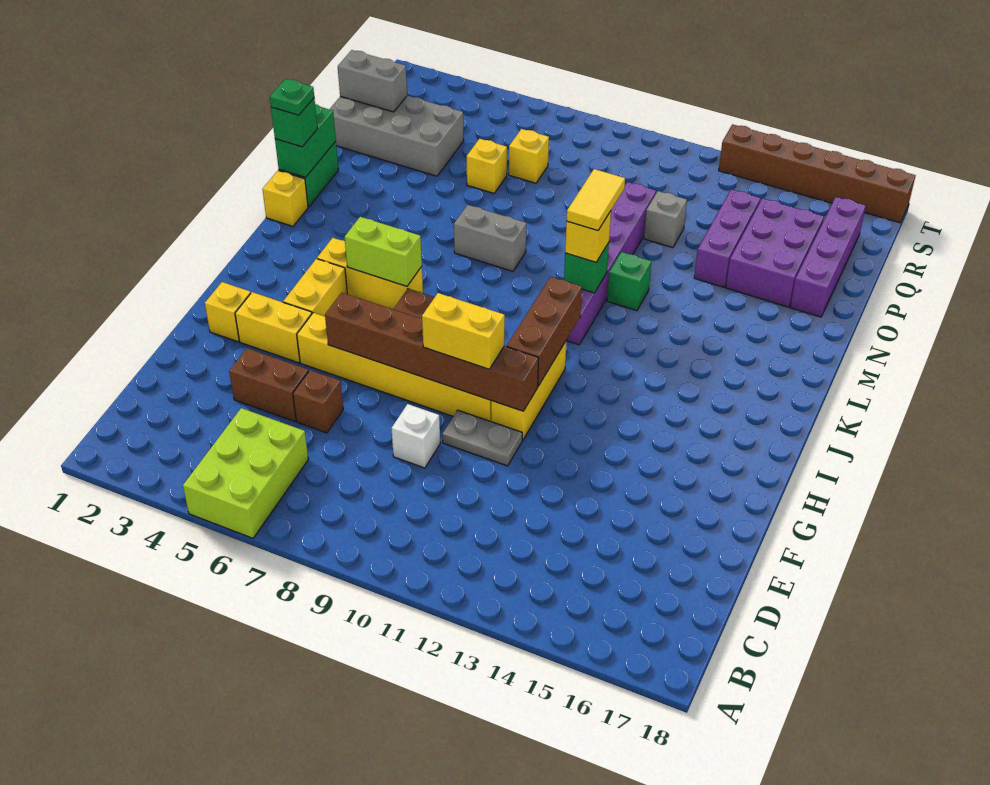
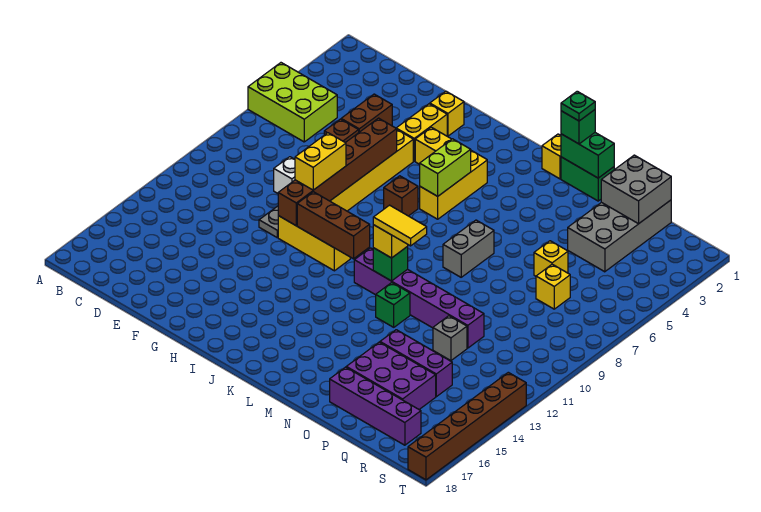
grey 1x2 brick [338,50,407,112] -> grey 2x2 brick [601,155,671,224]

